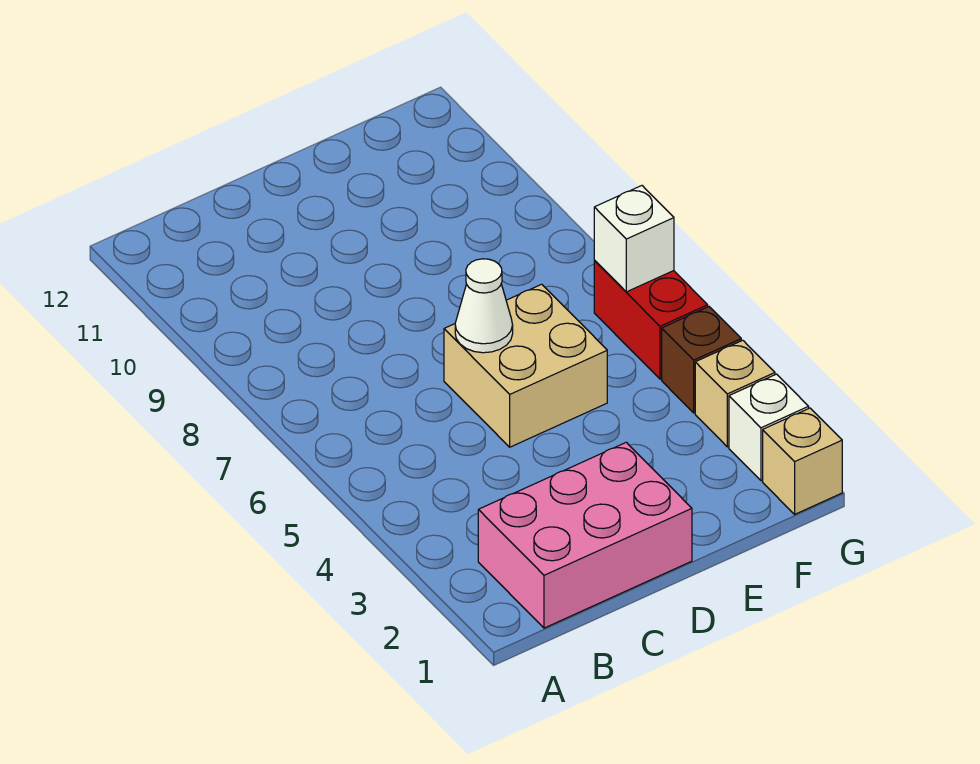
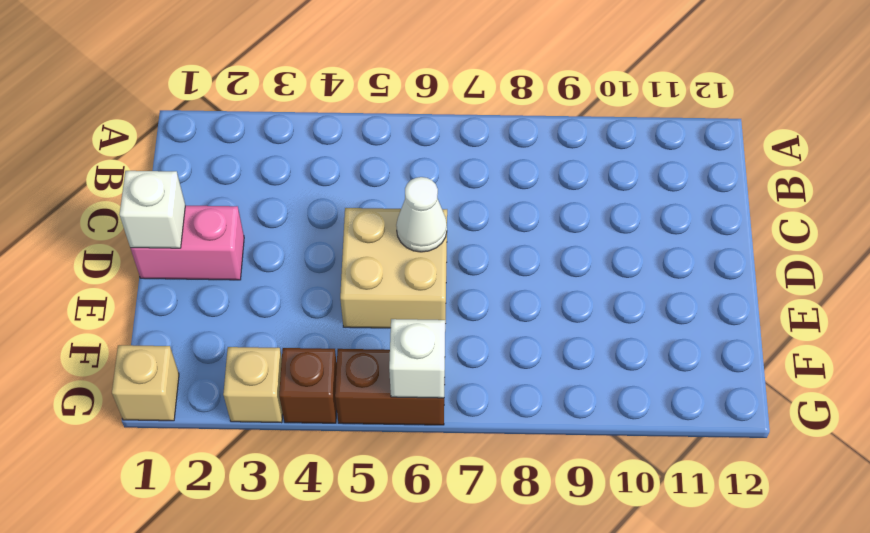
pink 2x3 brick [478,442,692,628] -> pink 1x2 brick [131,206,244,280]
white 1x1 brick [729,374,809,481] -> white 1x1 brick moved to [120,171,185,248]
red 1x2 brick [594,261,708,379] -> brown 1x2 brick [335,349,445,425]

